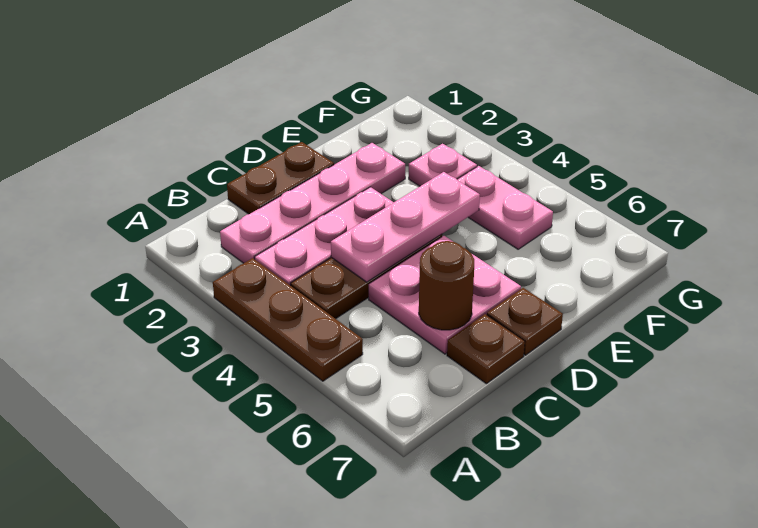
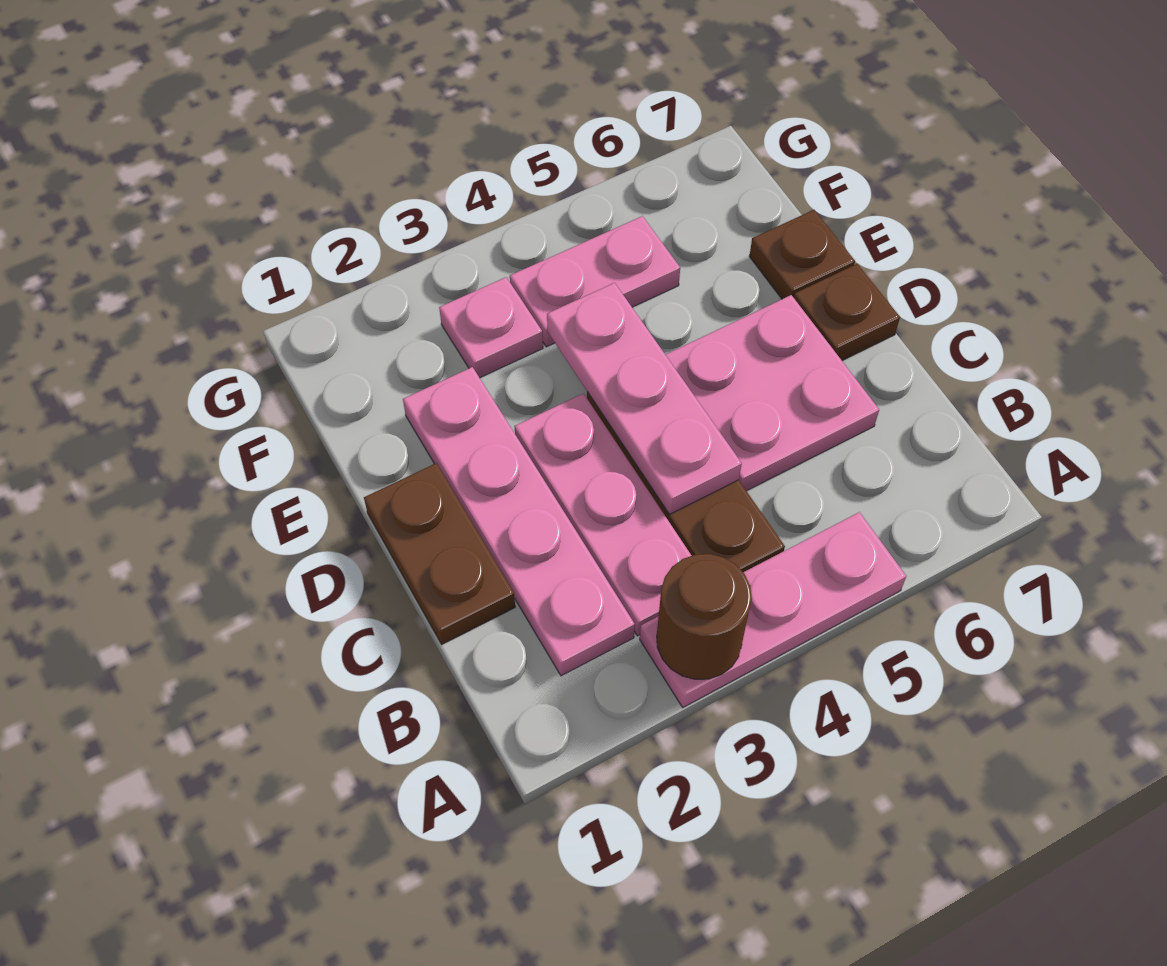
brown 1x3 plate [213,258,363,381] -> pink 1x3 plate [640,512,906,707]
brown 1x1 round brick [419,241,474,330] -> brown 1x1 round brick moved to [657,554,752,679]
brown 1x1 plate [447,314,525,384] -> brown 1x1 plate moved to [749,210,855,299]

